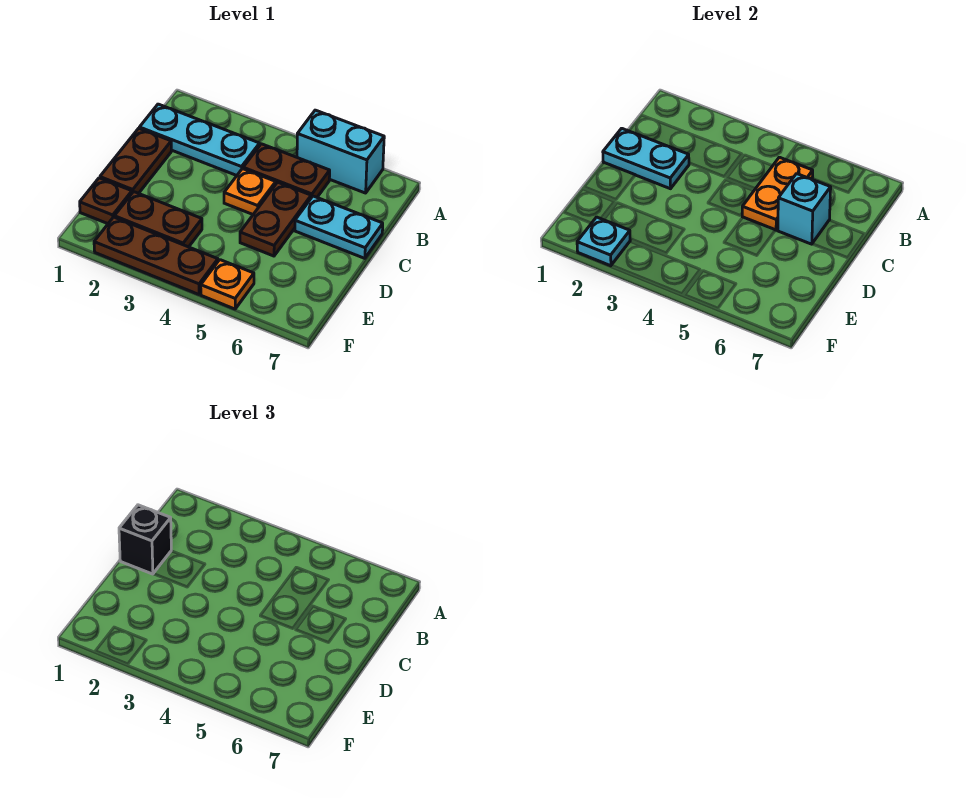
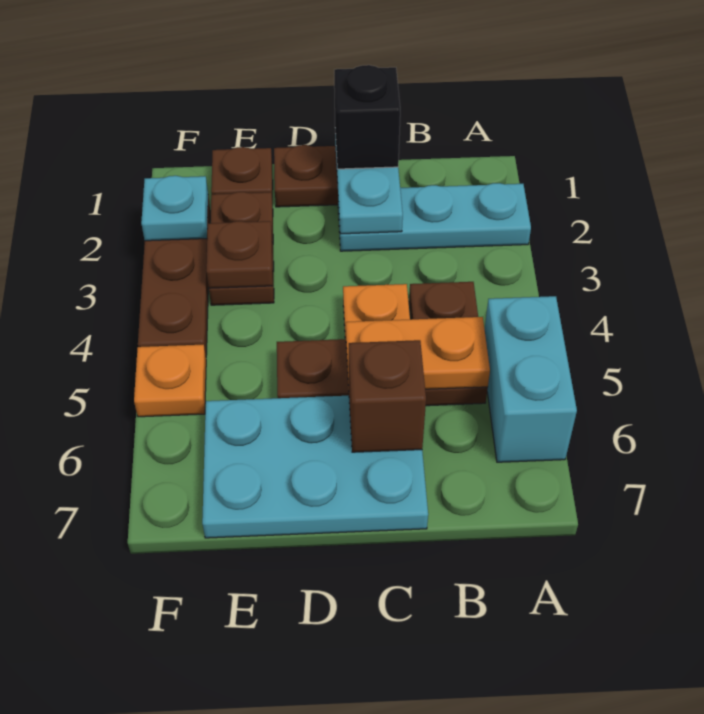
cyan 1x3 plate [140,104,260,175] -> cyan 1x3 plate turned to [338,183,531,251]
cyan 1x2 plate [295,196,383,258] -> cyan 2x3 plate [202,396,428,538]
cyan 1x1 brick [778,174,831,244] -> brown 1x1 brick [349,340,426,452]
none -> brown 1x1 plate [206,221,273,288]

